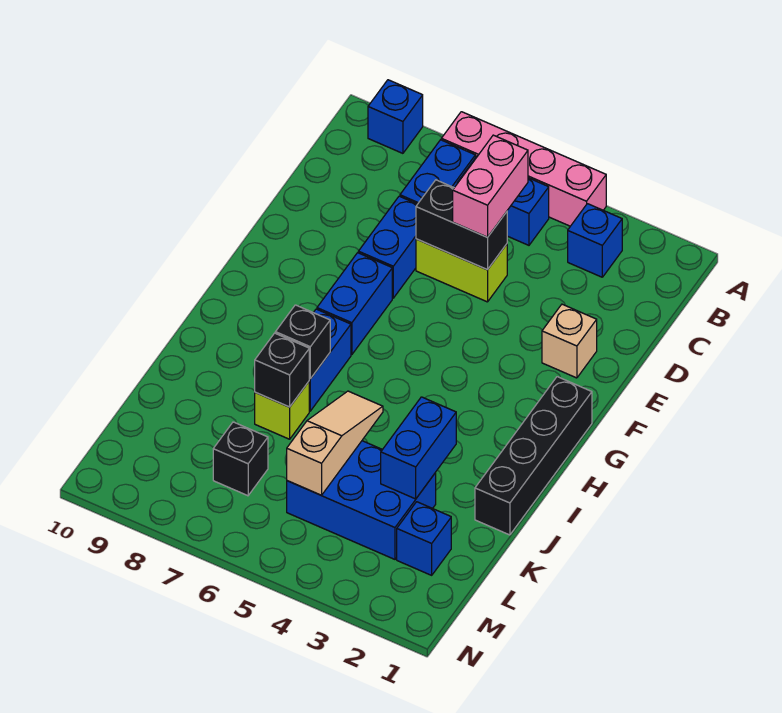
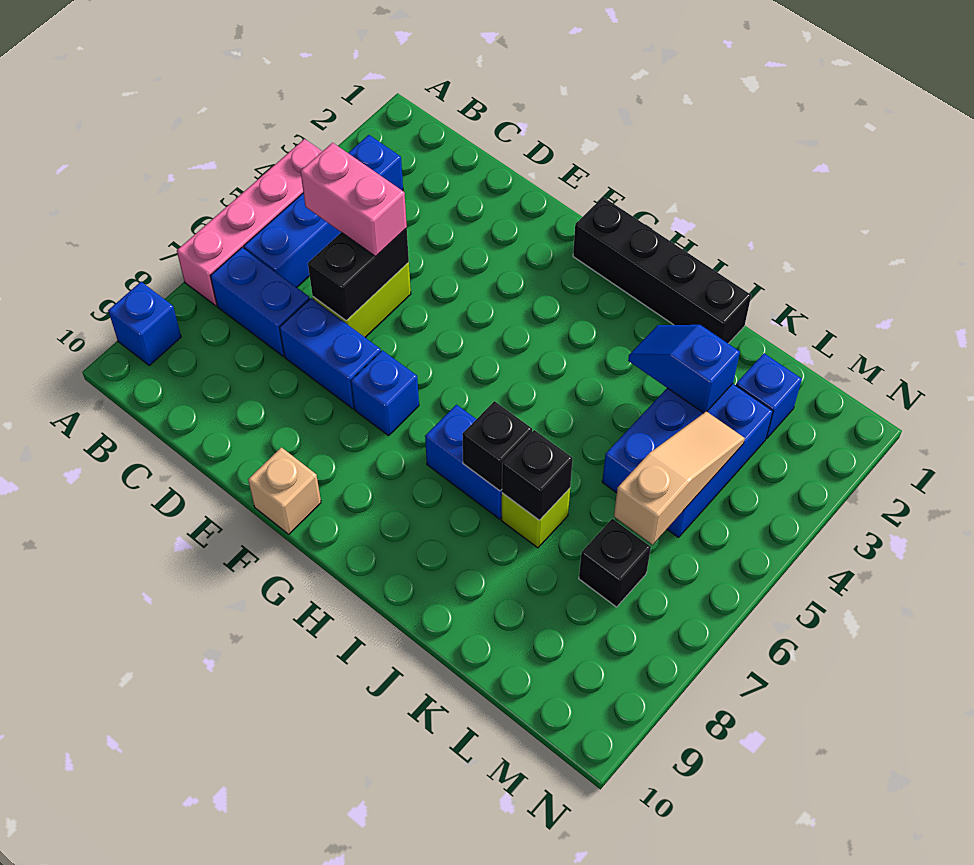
tan 1x1 brick [542,304,597,378] -> tan 1x1 brick moved to [248,447,321,534]
blue 1x2 brick [317,253,392,355] -> blue 1x1 brick [351,350,419,436]
blue 1x2 brick [381,397,456,499] -> blue 1x2 slope [628,325,740,413]
tan 1x3 slope [287,391,383,495] -> tan 1x3 slope turned to [614,411,745,545]

